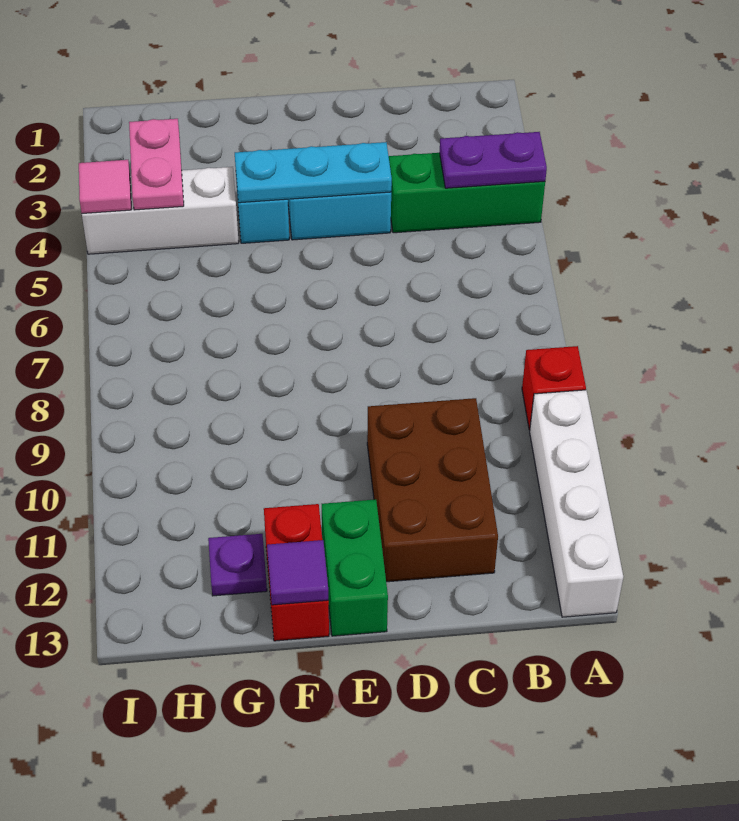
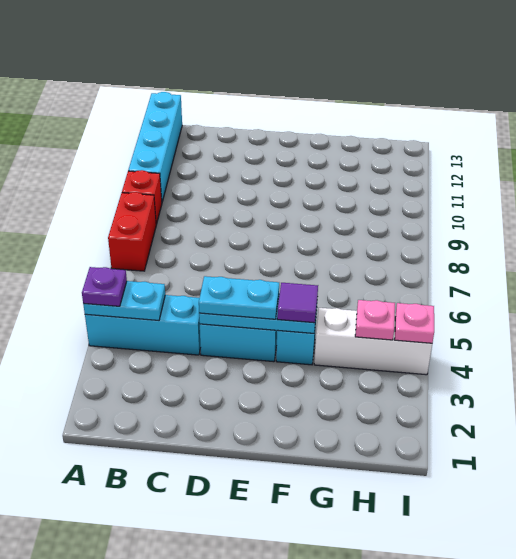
green 1x3 brick [389,153,545,233] -> cyan 1x3 brick [85,295,201,355]
purple 1x2 plate [440,132,547,188] -> cyan 1x2 plate [83,281,165,321]
white 1x4 brick [530,390,623,617] -> cyan 1x4 brick [128,92,182,202]
brown 2x3 brick [367,398,498,582] -> none
none -> cyan 1x2 plate [199,276,279,319]
green 1x2 brick [322,499,388,636] -> none
red 1x2 brick [264,504,329,641] -> red 1x2 brick moved to [108,192,156,271]
purple 1x1 tile [267,540,328,605] -> purple 1x1 tile moved to [277,283,318,323]
purple 1x1 plate [208,534,267,596] -> purple 1x1 plate moved to [82,267,127,306]
pink 1x2 plate [129,119,184,210] -> pink 1x1 plate [355,300,395,340]
pink 1x1 tile [79,160,132,213] -> pink 1x1 plate [395,303,434,343]

